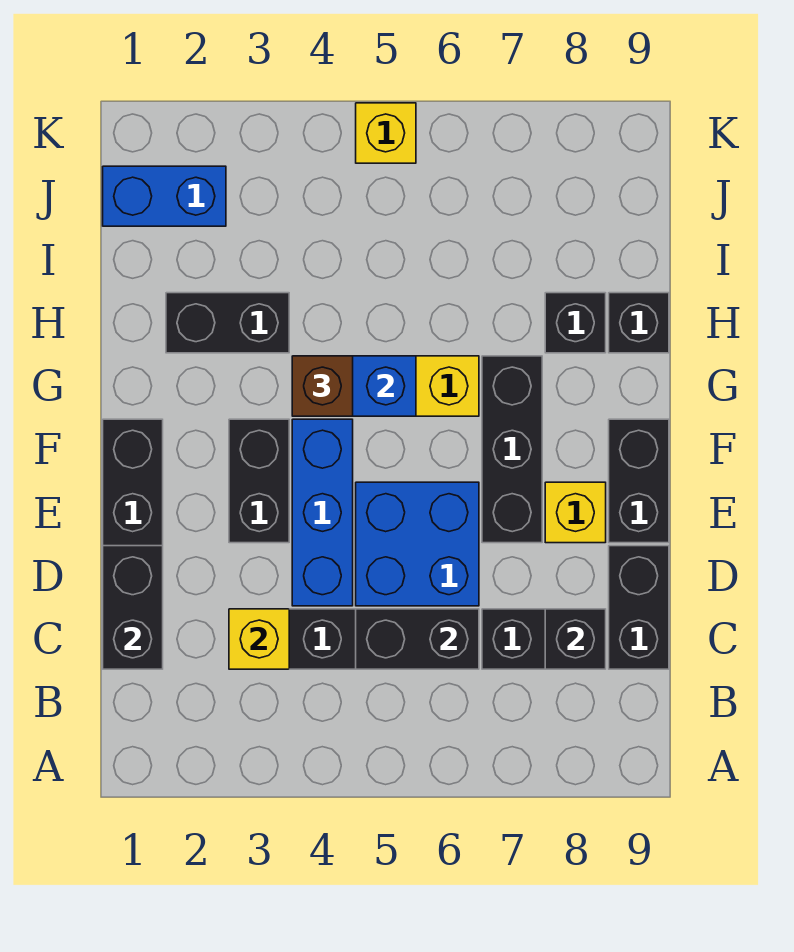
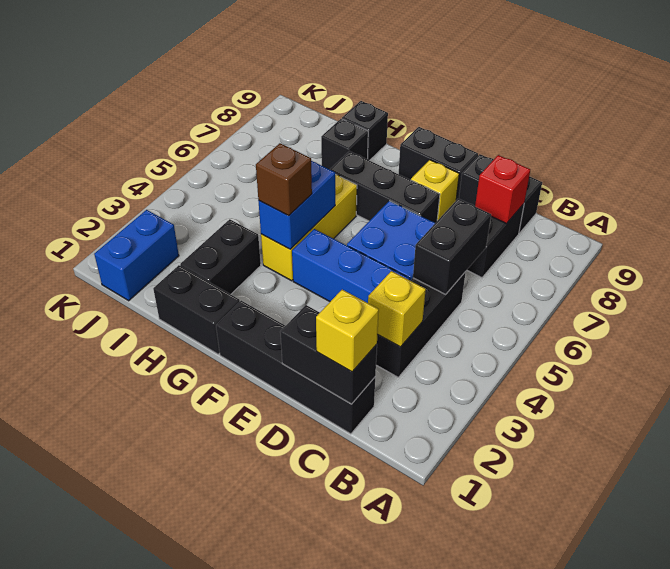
black 1x1 brick [545,609,606,669] -> red 1x1 brick [475,155,530,224]
black 1x2 brick [229,419,289,543] -> black 1x2 brick moved to [153,265,240,354]
yellow 1x1 brick [356,103,416,163] -> yellow 1x1 brick moved to [316,290,379,372]

